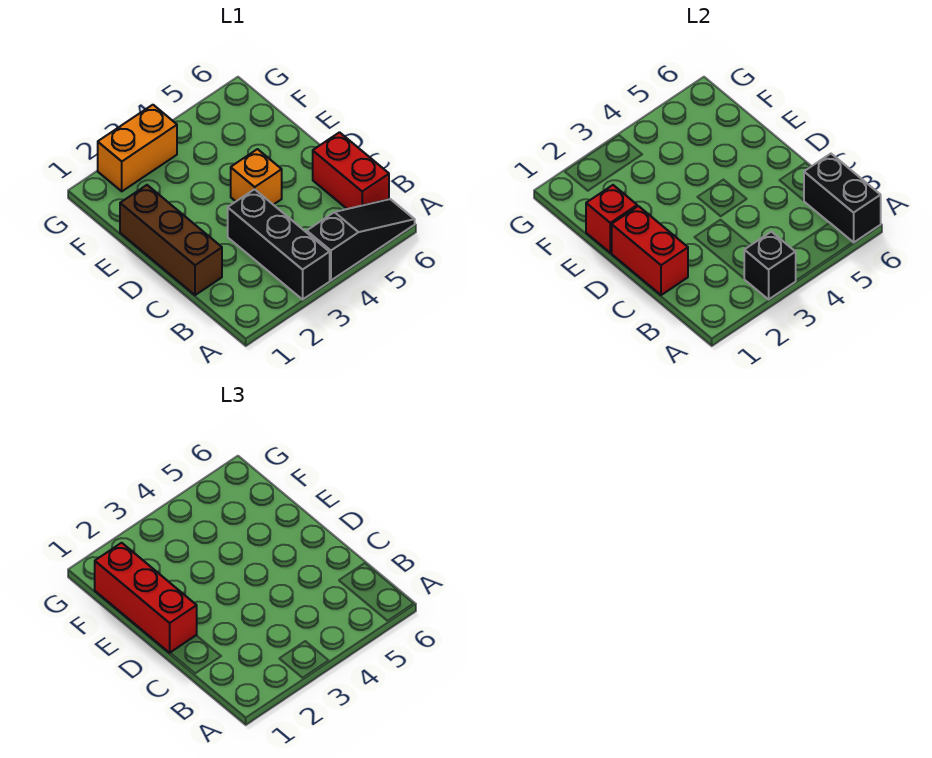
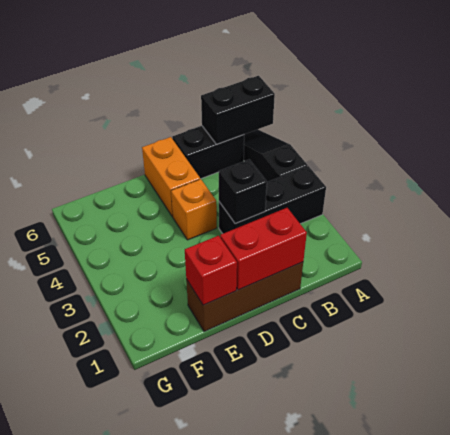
black 1x1 brick [744,232,796,299] -> black 1x1 brick moved to [219,159,267,224]
red 1x2 brick [313,132,389,209] -> black 1x2 brick [172,126,244,179]
red 1x3 brick [95,543,197,653] -> none
orange 1x2 brick [98,105,177,191] -> orange 1x2 brick moved to [142,137,200,217]

